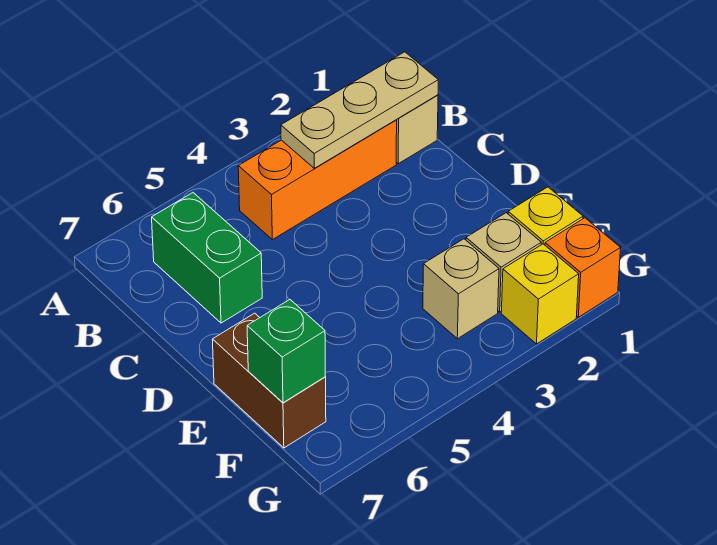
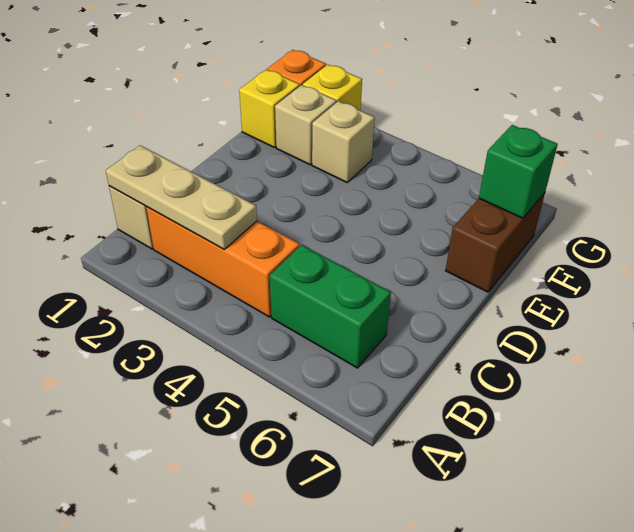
green 1x2 brick [152,193,262,323] -> green 1x2 brick turned to [270,245,391,368]

